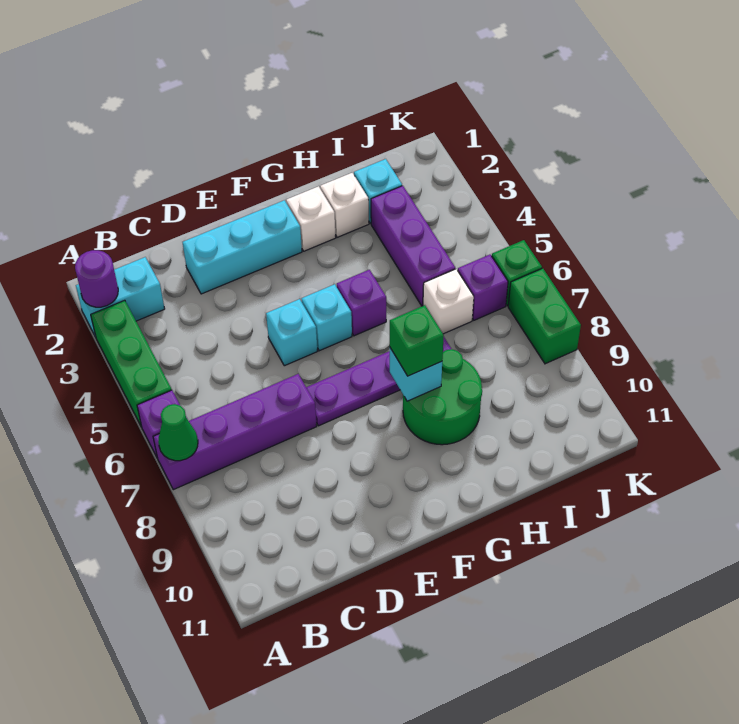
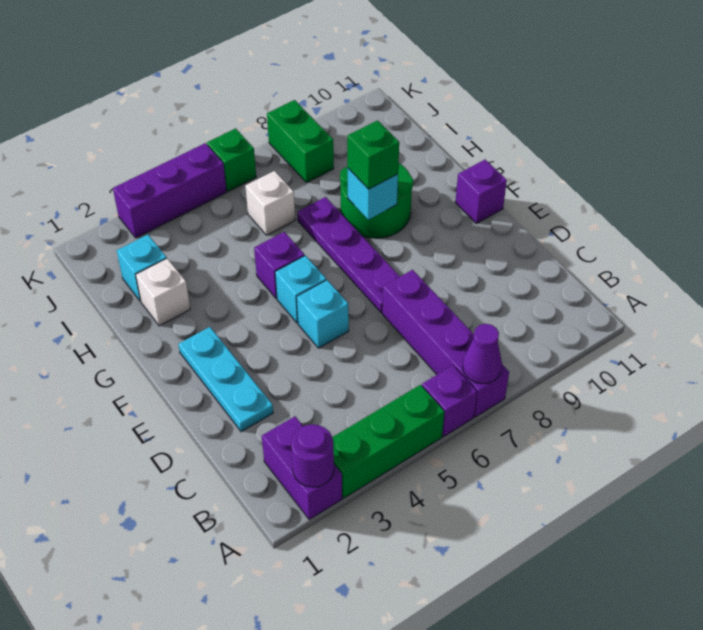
cyan 1x2 brick [76,257,165,337] -> purple 1x2 brick [262,416,342,520]
green 1x1 cone [158,404,198,461] -> purple 1x1 cone [463,324,502,384]
cyan 1x3 brick [183,200,302,294] -> cyan 1x3 plate [178,327,273,432]
white 1x1 brick [286,186,336,251] -> none
purple 1x3 brick [371,186,455,306] -> purple 1x3 brick moved to [113,143,227,238]
purple 1x1 brick [458,255,508,320] -> purple 1x1 brick moved to [455,160,507,224]
green 1x2 brick [508,268,581,364] -> green 1x2 brick turned to [267,100,334,183]

